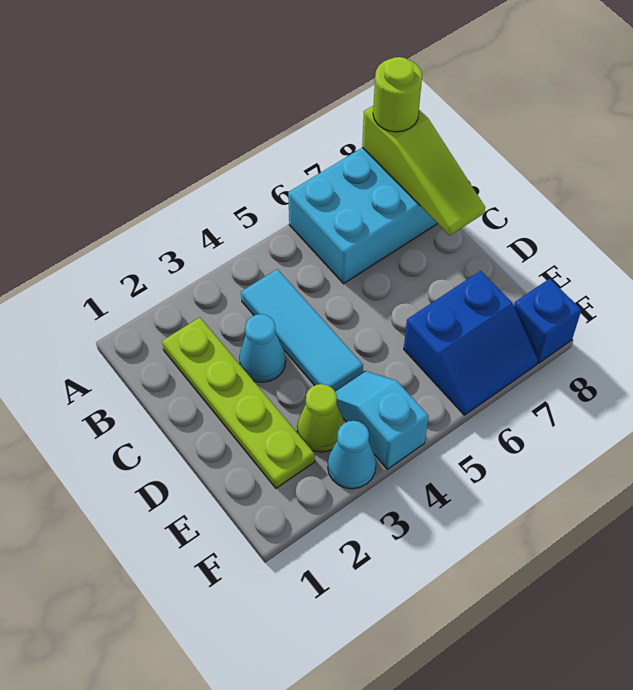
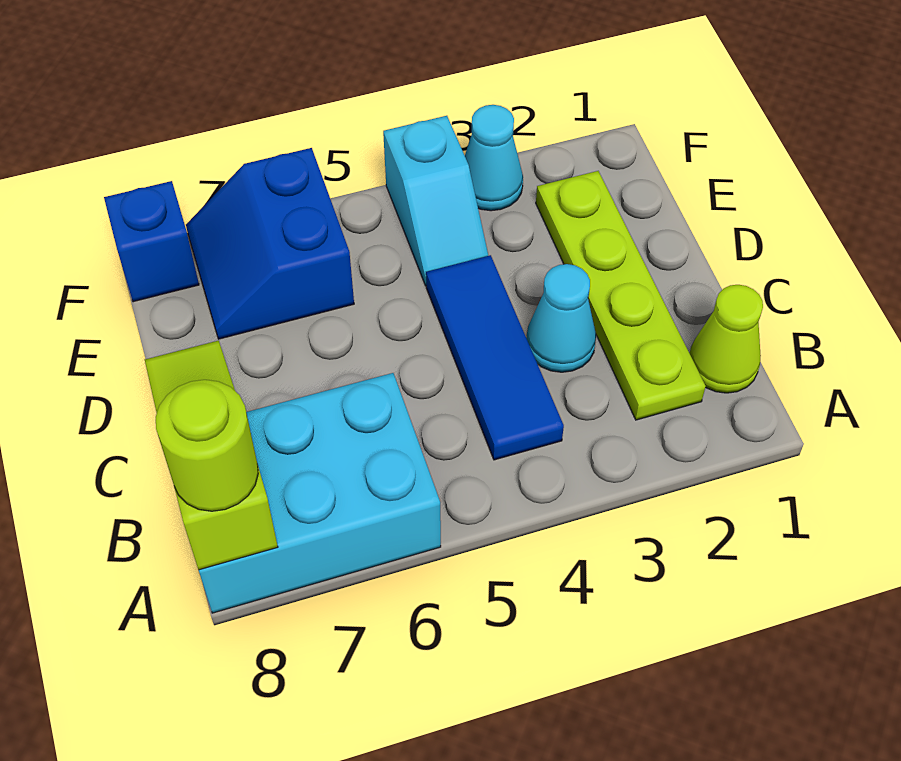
cyan 1x3 tile [241,269,363,391] -> blue 1x3 tile [426,255,564,460]
lime 1x1 cone [297,384,344,452] -> lime 1x1 cone moved to [690,285,763,393]
blue 2x2 slope [404,271,538,415] -> blue 2x2 slope turned to [186,148,354,339]

